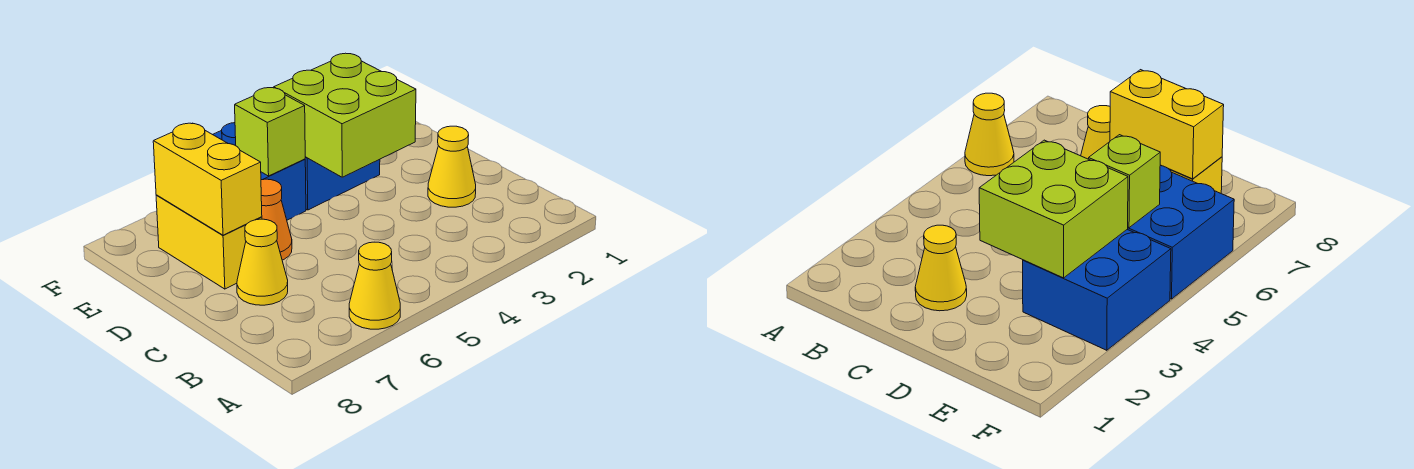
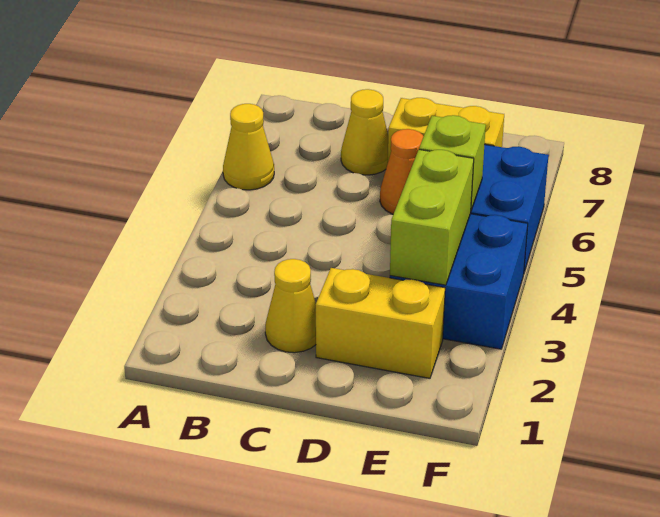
lime 2x2 brick [274,53,416,177] -> lime 1x2 brick [390,150,474,285]
yellow 1x2 brick [153,123,262,235] -> yellow 1x2 brick moved to [316,268,445,378]

